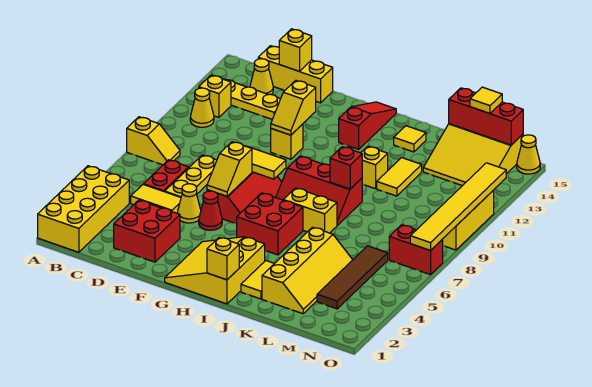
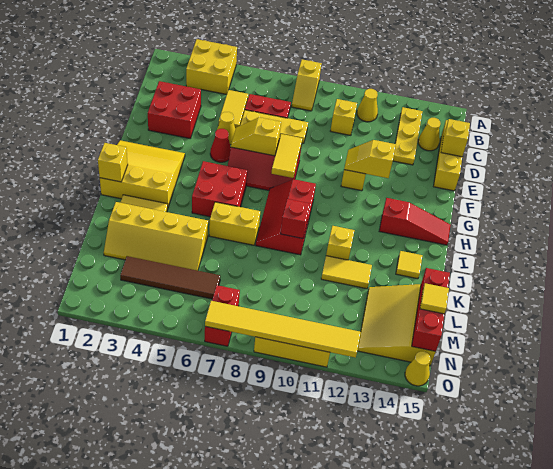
yellow 2x4 brick [38,166,129,252] -> yellow 2x2 brick [186,39,237,94]
yellow 1x1 brick [199,75,231,117] -> yellow 1x1 brick moved to [331,99,357,135]
yellow 1x2 brick [284,188,337,233] -> yellow 1x2 brick turned to [209,202,260,245]

